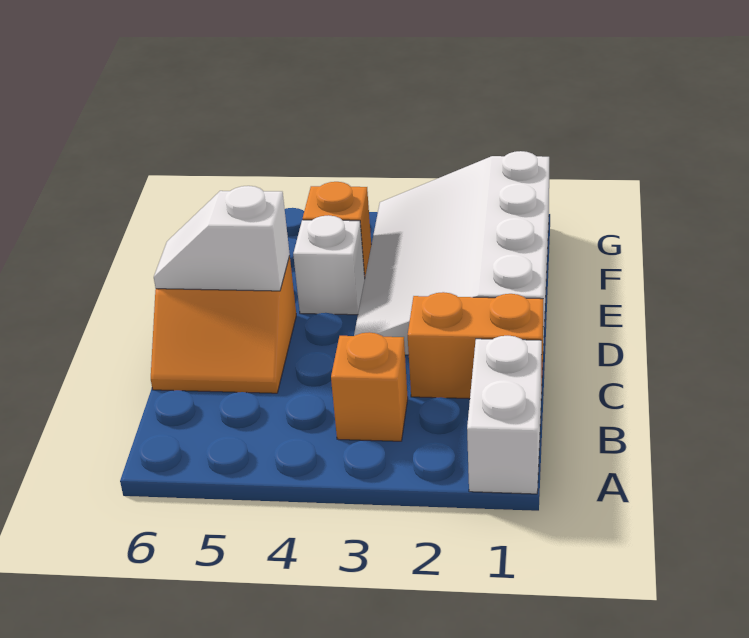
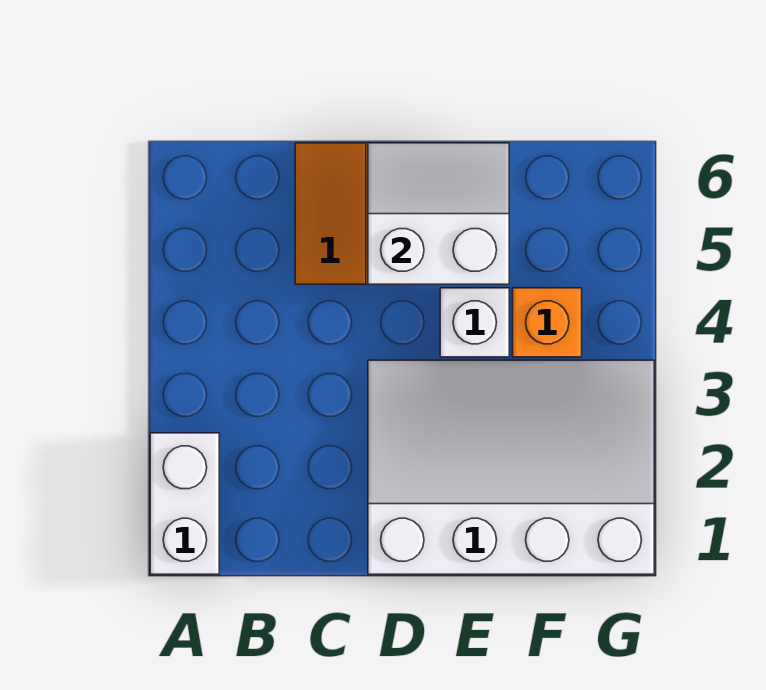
white 1x2 brick [467,336,542,494] -> white 1x2 brick turned to [150,433,219,574]
orange 1x1 brick [331,332,408,441] -> none
orange 1x2 brick [408,292,543,399] -> none
white 1x2 slope [154,186,290,291] -> white 2x2 slope [368,143,509,284]

